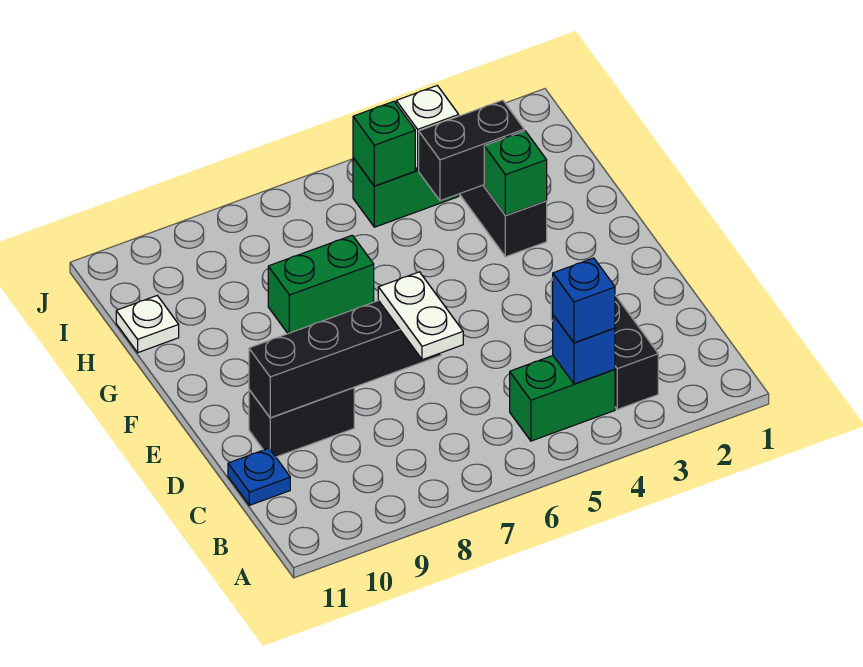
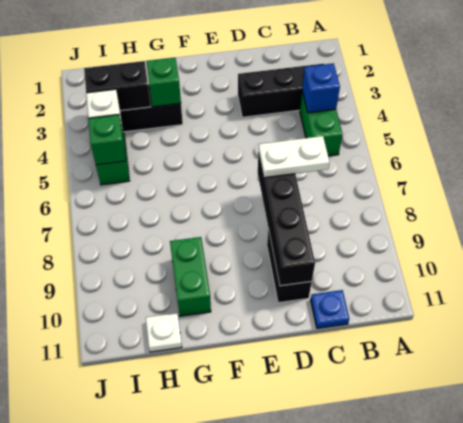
blue 1x1 brick [553,258,615,343] -> none
green 1x2 brick [268,235,374,334] -> green 1x2 brick moved to [170,237,211,316]
black 1x2 brick [419,100,524,201] -> black 1x2 brick turned to [84,61,151,111]

